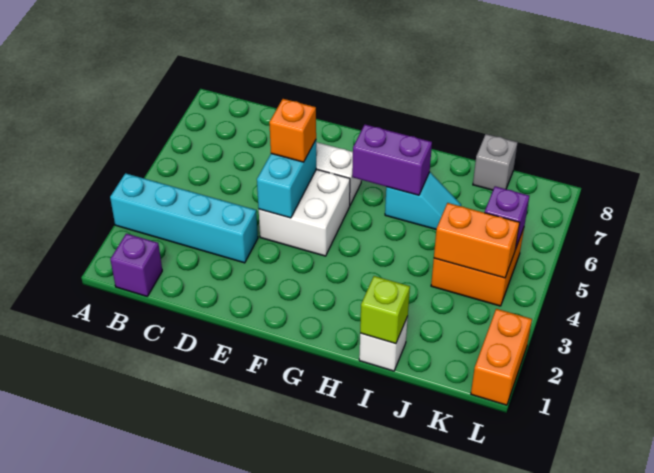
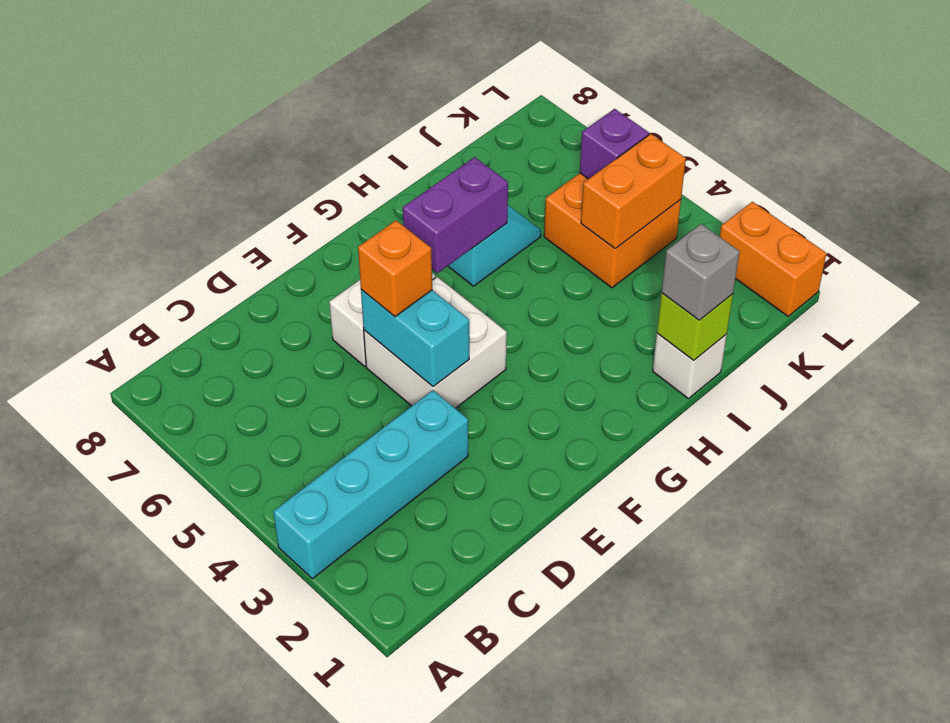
purple 1x1 brick [110,234,162,296] -> none
grey 1x1 brick [473,134,518,190] -> grey 1x1 brick moved to [662,224,740,320]

